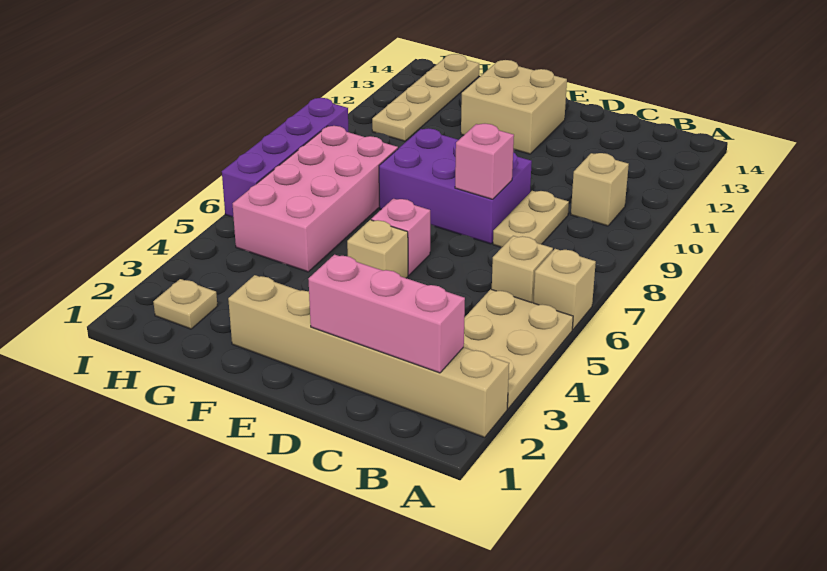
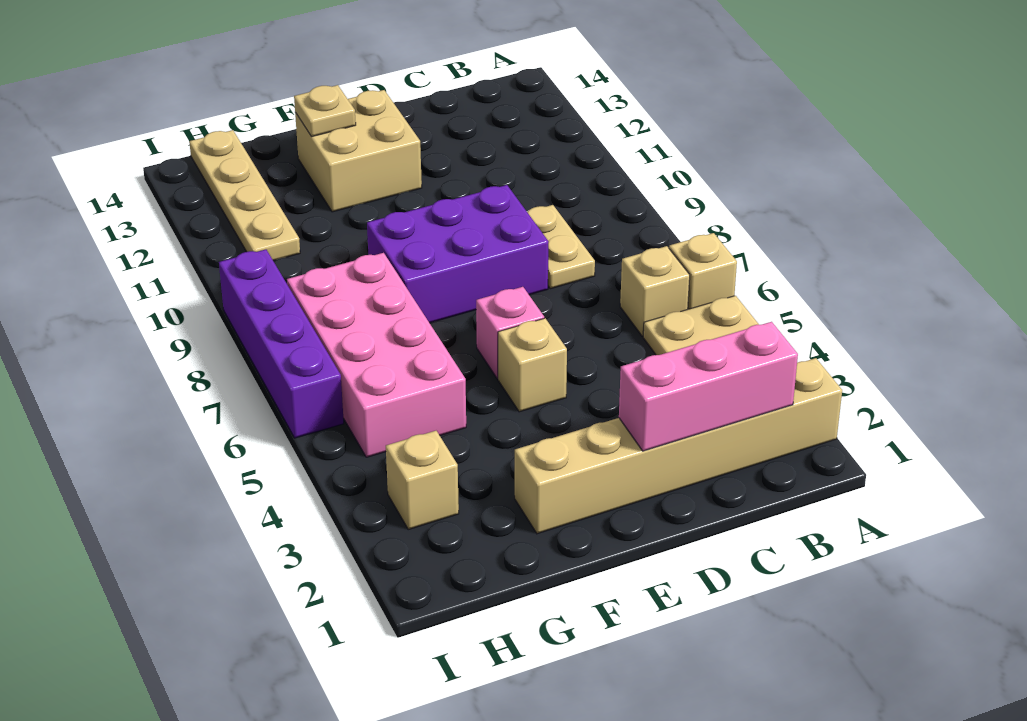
tan 1x1 brick [571,153,629,226] -> tan 1x1 brick moved to [386,431,459,529]
pink 1x1 brick [455,124,514,199] -> none
tan 1x1 plate [153,279,217,329] -> tan 1x1 plate moved to [294,85,356,137]

